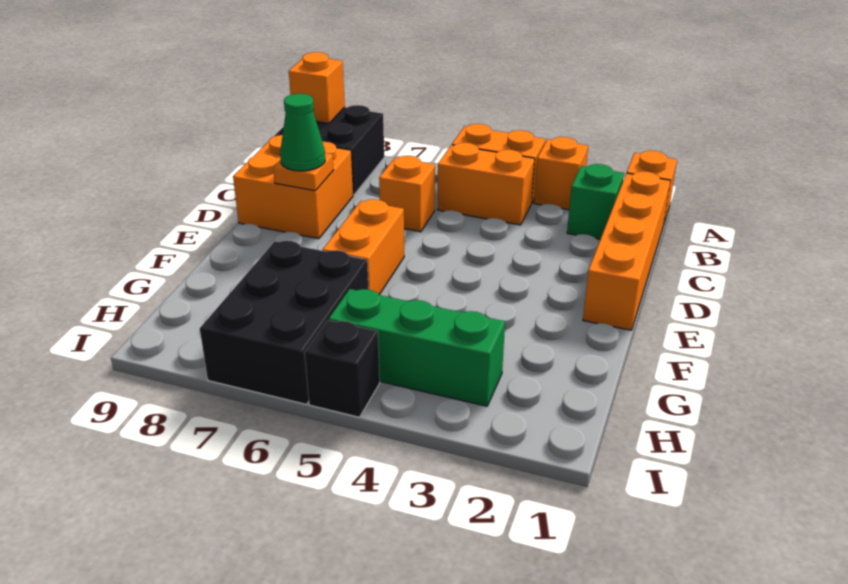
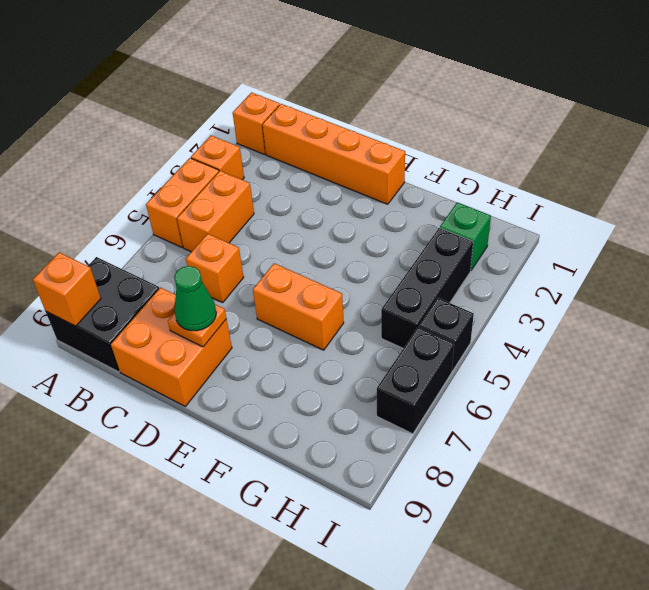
green 1x1 brick [567,164,624,239] -> green 1x1 brick moved to [440,202,491,271]
black 2x3 brick [200,241,369,404] -> black 1x2 brick [377,327,454,434]
green 1x3 brick [329,289,505,406] -> black 1x3 brick [381,228,473,348]

